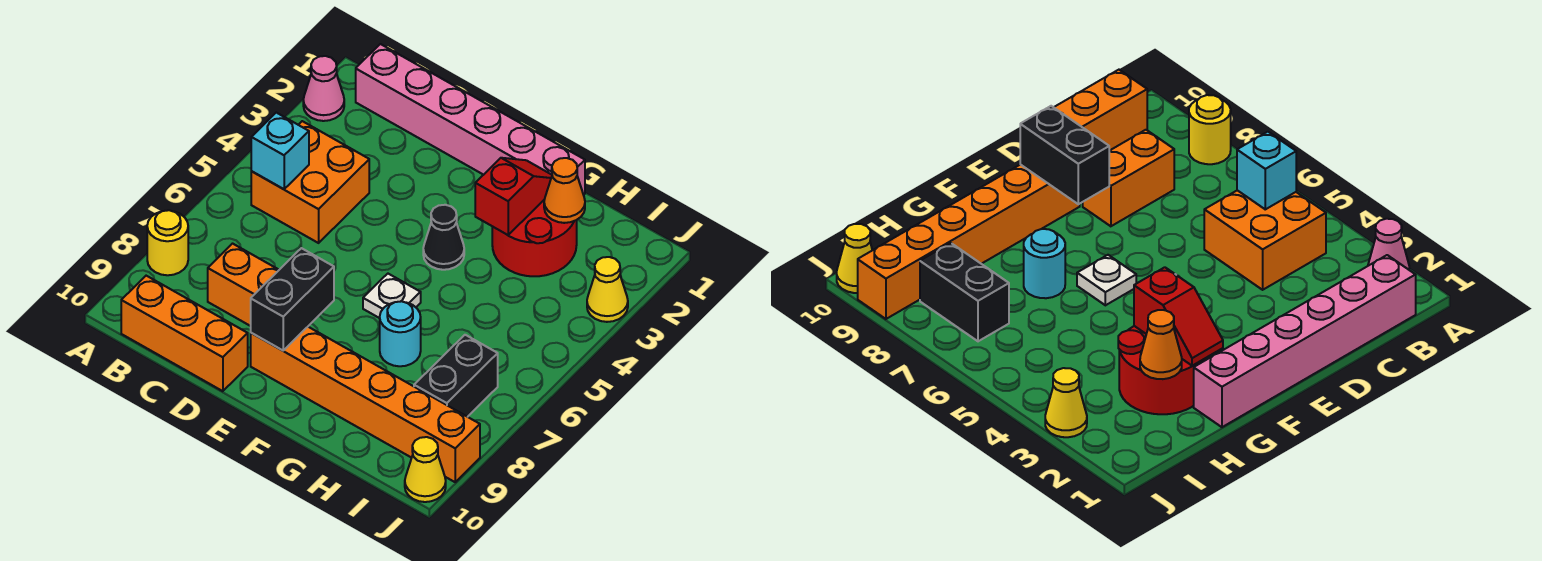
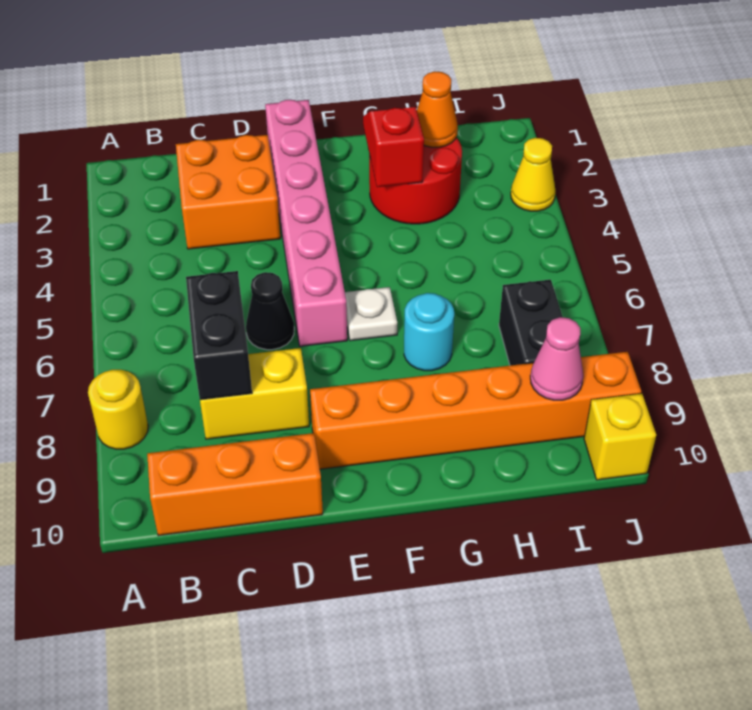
pink 1x1 cone [303,56,344,121] -> pink 1x1 cone moved to [530,317,583,400]
pink 1x6 brick [356,44,585,195] -> pink 1x6 brick turned to [265,100,347,346]
orange 2x2 brick [251,121,369,243] -> orange 2x2 brick moved to [176,135,280,249]
cyan 1x1 brick [251,113,309,189] -> none
orange 1x2 brick [208,244,279,326] -> yellow 1x2 brick [200,348,309,439]
black 1x2 brick [251,248,334,350] -> black 1x2 brick moved to [186,271,252,400]
black 1x1 cone [423,205,464,270] -> black 1x1 cone moved to [246,272,294,350]
yellow 1x1 cone [405,437,446,502] -> yellow 1x1 brick [584,393,656,480]

